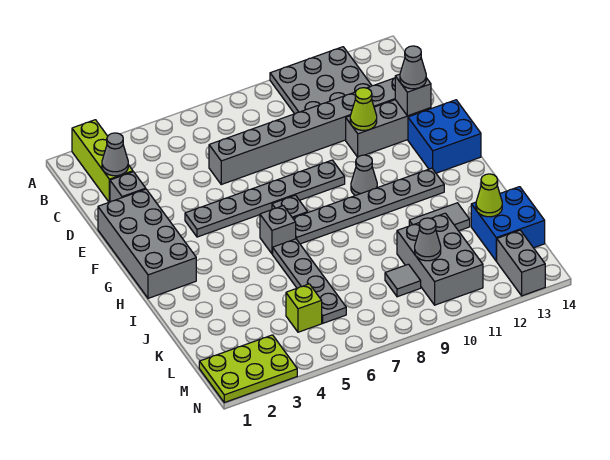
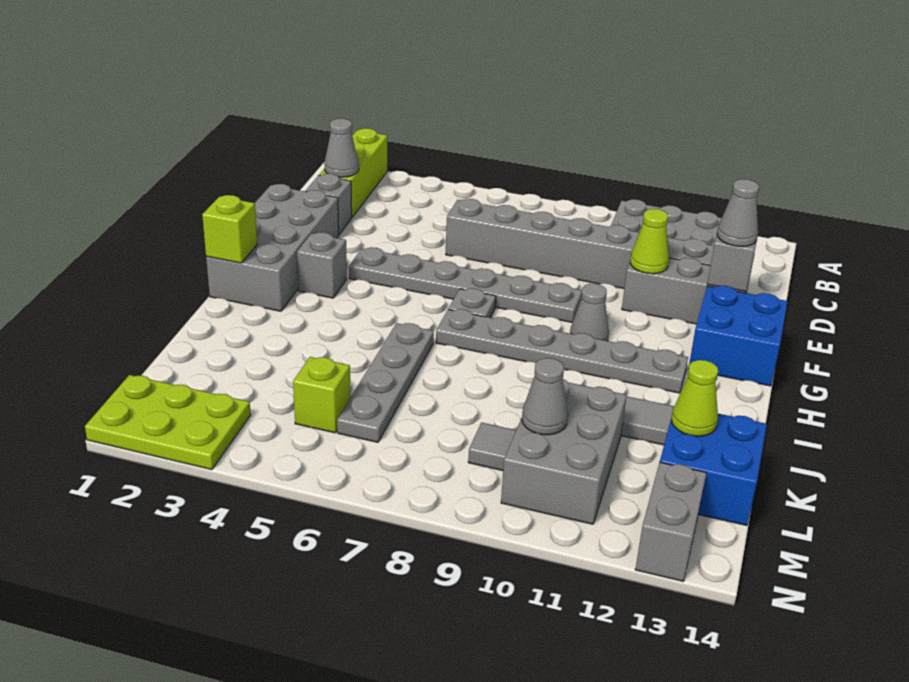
none -> lime 1x1 brick [202,195,257,263]
grey 1x1 brick [260,206,296,254] -> grey 1x1 brick moved to [297,232,347,298]

